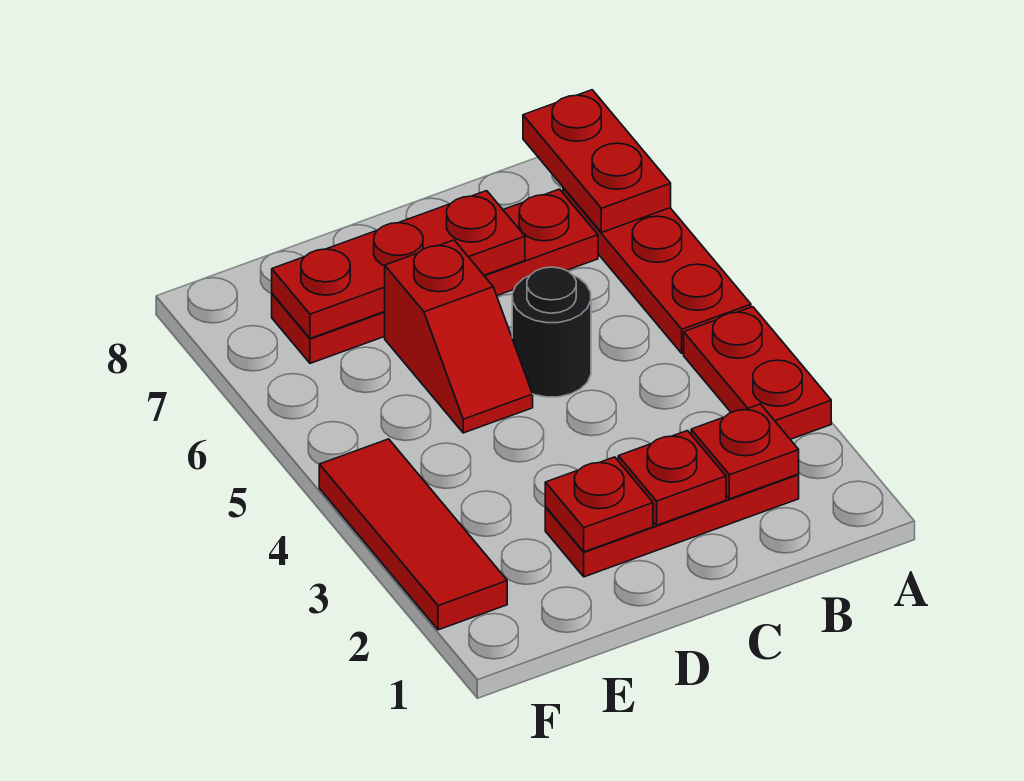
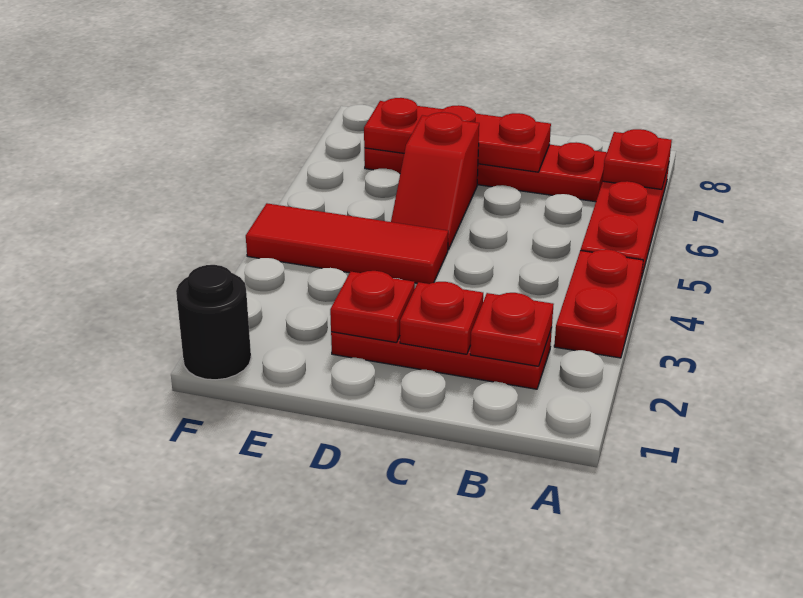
red 1x2 plate [523,90,671,233] -> red 1x1 plate [603,129,672,189]
black 1x1 round brick [512,267,591,397] -> black 1x1 round brick moved to [176,265,251,380]
red 1x3 tile [319,439,507,630] -> red 1x3 tile turned to [246,203,448,284]

